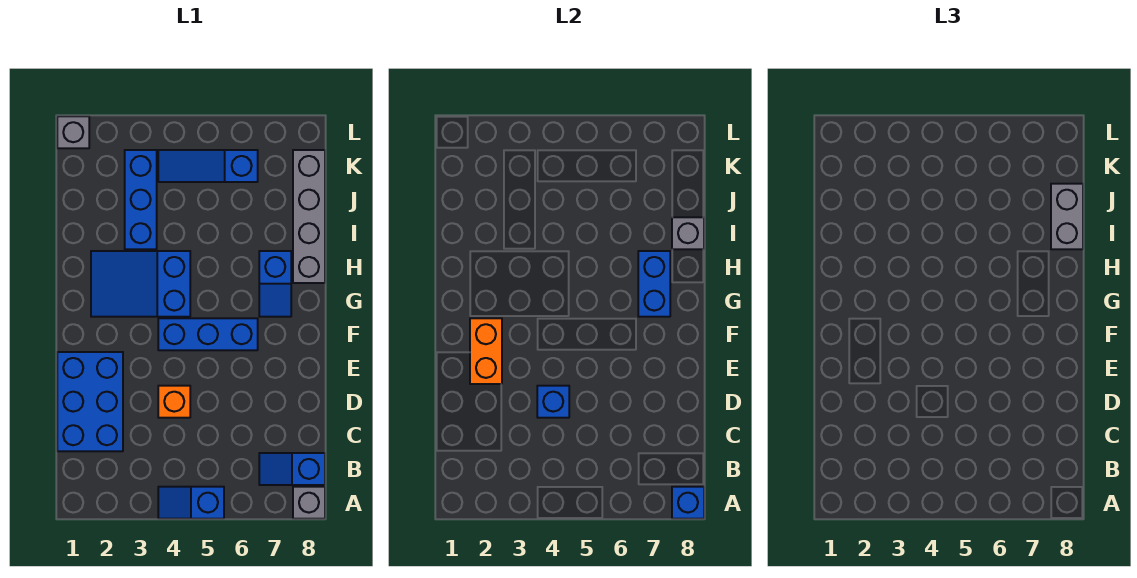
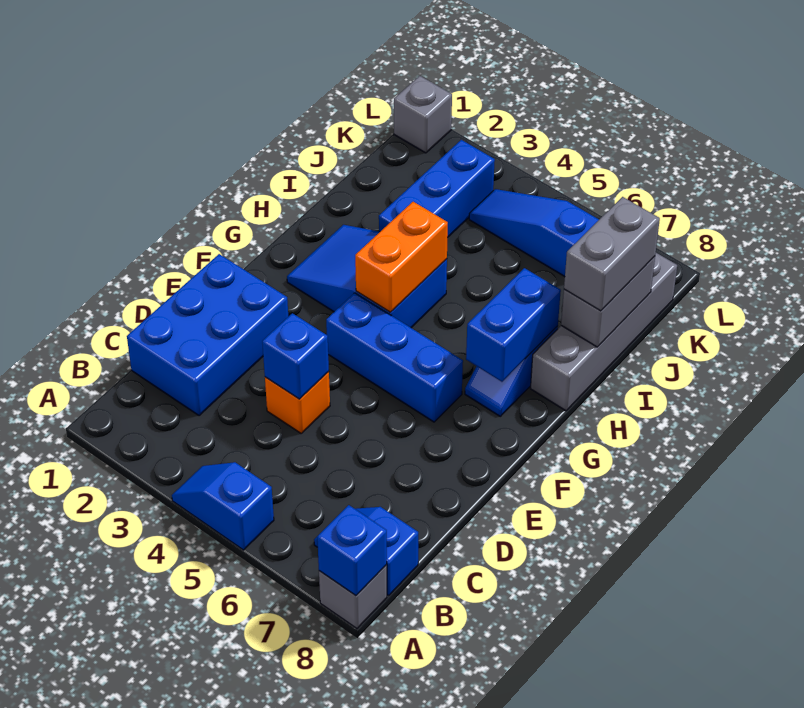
orange 1x2 brick [470,318,502,384] -> orange 1x2 brick moved to [355,202,448,312]
grey 1x1 brick [672,217,704,249] -> grey 1x2 brick [561,256,655,347]

